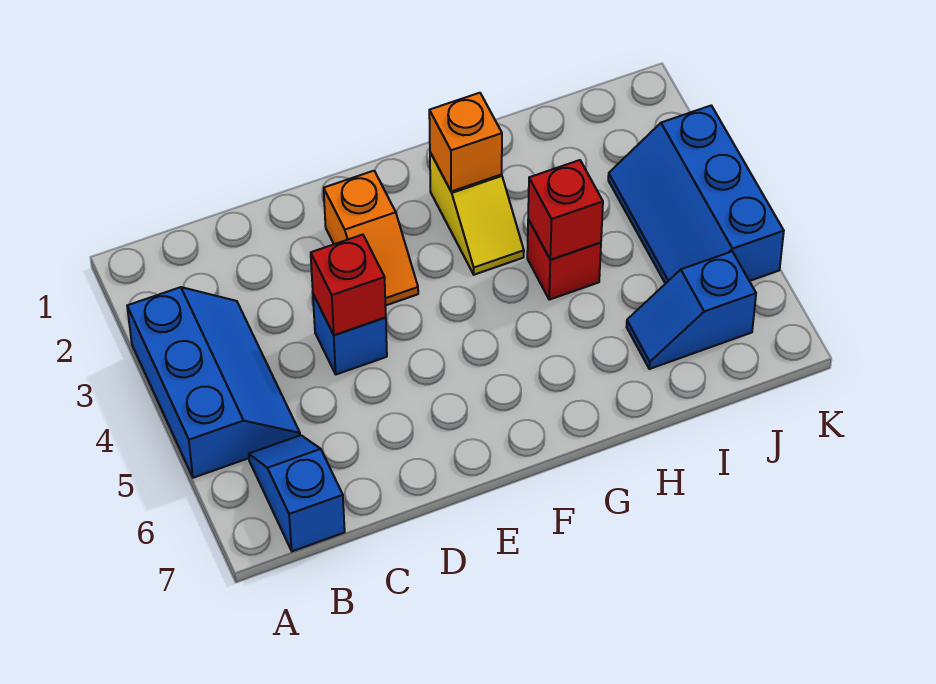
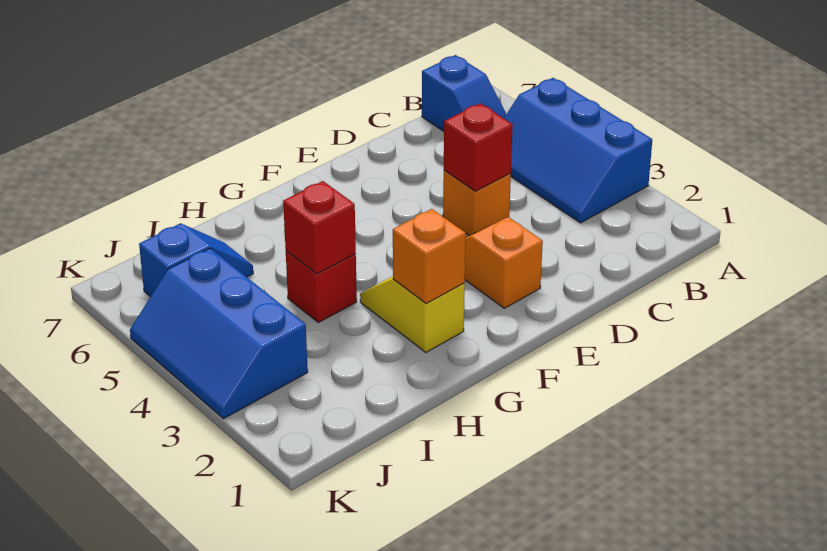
blue 1x1 brick [313,295,387,374] -> orange 1x1 brick [443,170,511,235]
blue 2x3 slope [608,106,784,284] -> blue 2x3 slope turned to [130,248,308,419]

